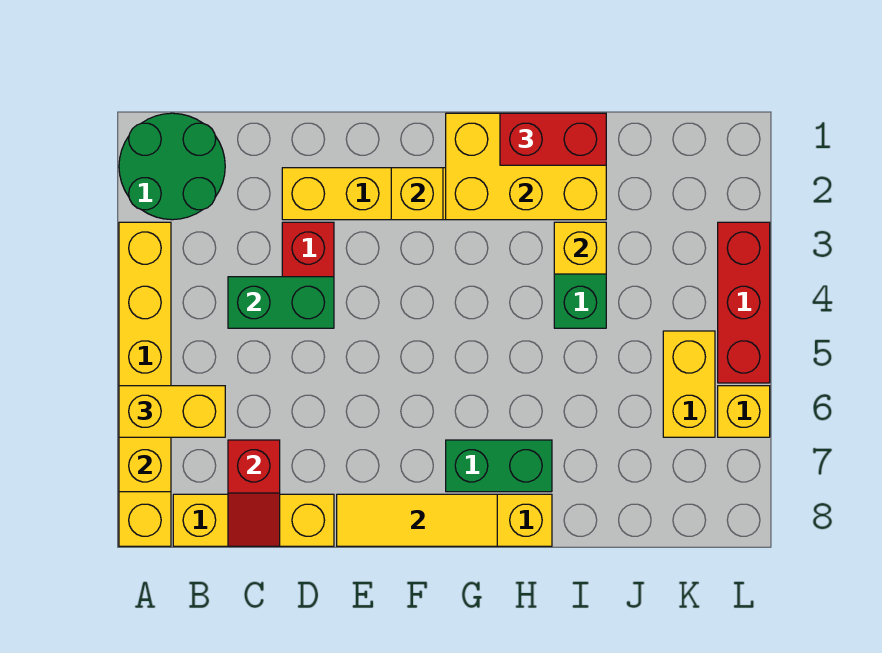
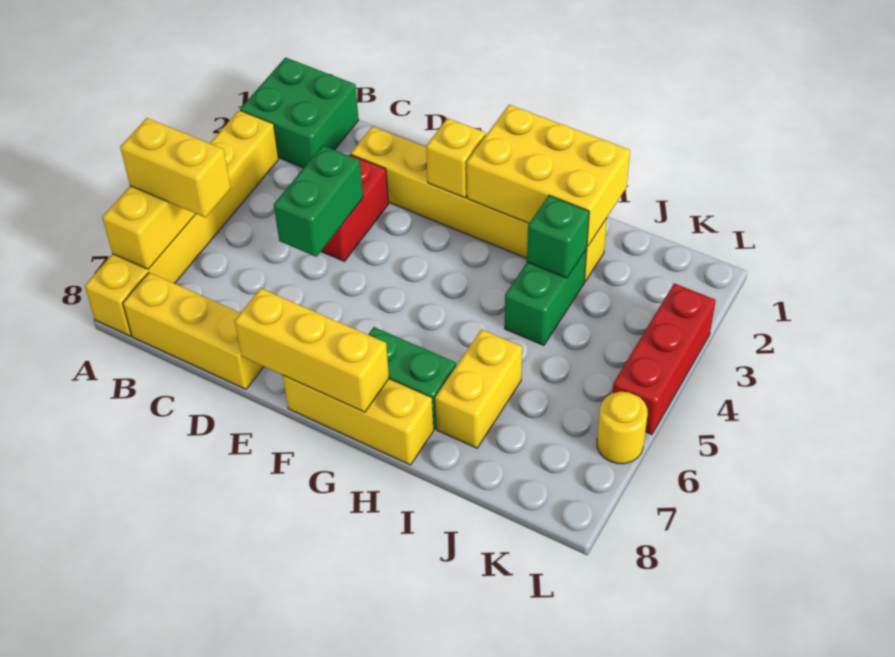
green 2x2 round brick [119,113,225,220] -> green 2x2 brick [240,58,359,168]
green 1x2 brick [228,277,334,328] -> green 1x2 brick turned to [274,145,363,257]
red 1x2 slope [228,440,280,546] -> none
yellow 1x3 tile [337,494,497,546] -> yellow 1x3 brick [235,288,389,412]
red 1x2 brick [500,113,606,165] -> none
yellow 1x1 brick [554,222,606,274] -> green 1x1 brick [527,196,589,278]
yellow 1x2 brick [663,331,715,437] -> yellow 1x2 brick moved to [435,329,522,448]
yellow 1x1 brick [718,386,770,437] -> yellow 1x1 round brick [597,392,648,464]

